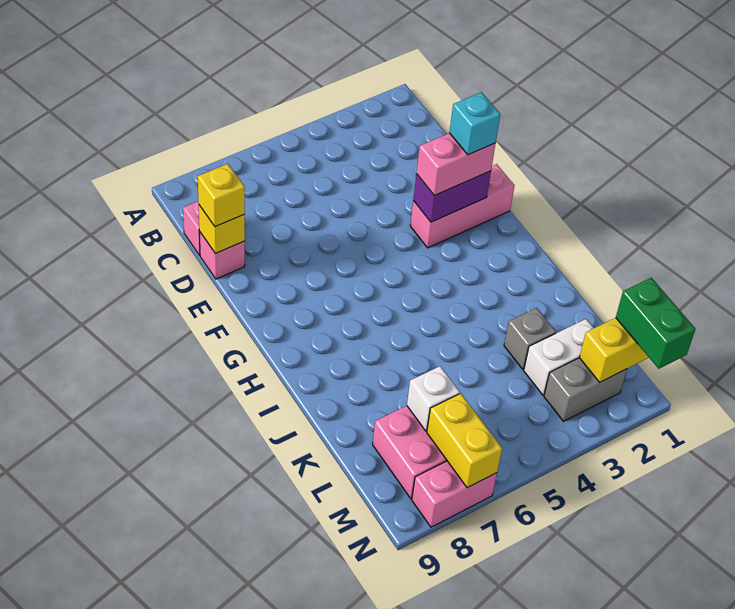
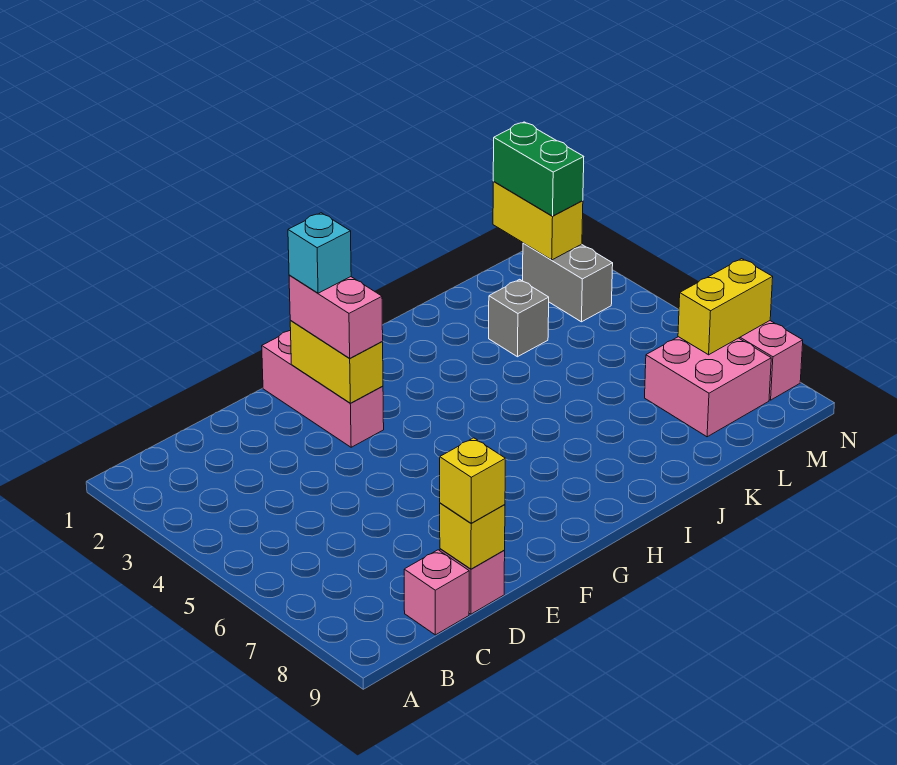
purple 1x2 brick [413,171,491,222] -> yellow 1x2 brick [290,321,383,403]
white 1x2 brick [524,319,594,395] -> none
white 1x1 brick [407,366,460,431] -> none
green 1x2 brick [616,278,695,369] -> green 1x2 brick turned to [493,122,584,216]

